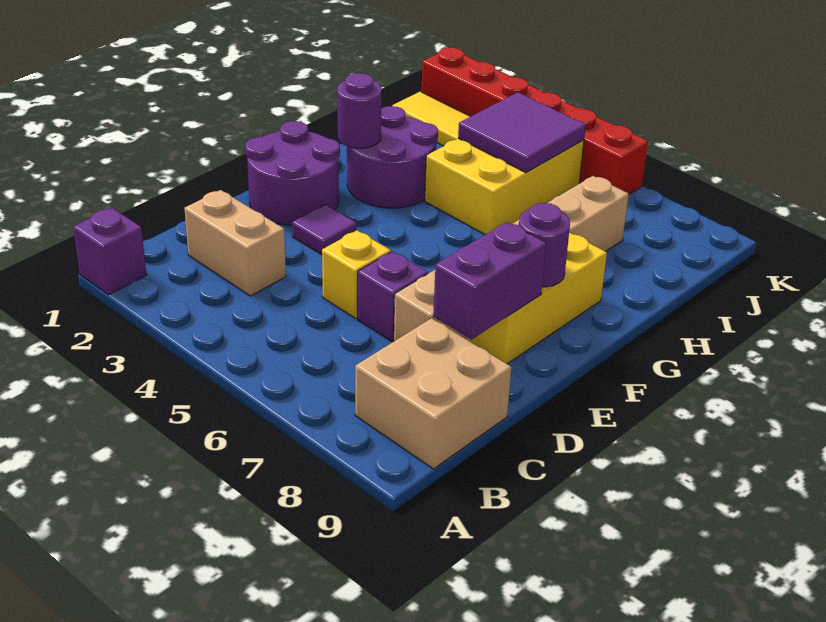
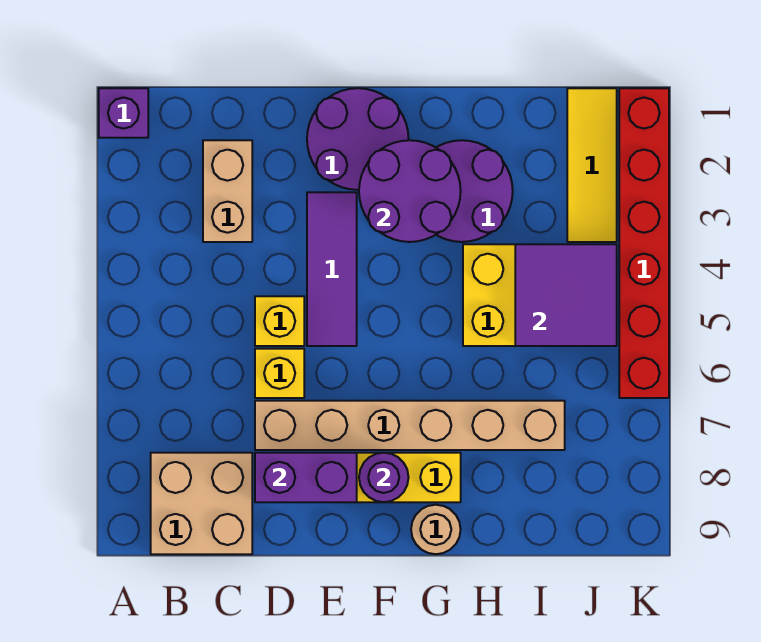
purple 1x1 brick [358,251,428,341] -> yellow 1x1 brick [255,349,304,398]
purple 1x1 tile [292,205,356,255] -> purple 1x3 tile [307,192,357,346]
purple 1x1 round brick [337,73,382,148] -> purple 2x2 round brick [359,140,461,242]
none -> tan 1x1 round brick [411,505,461,554]

